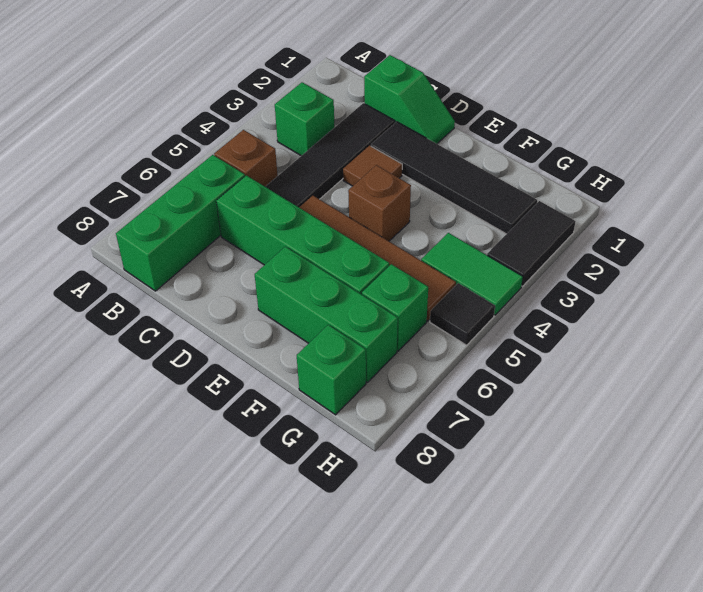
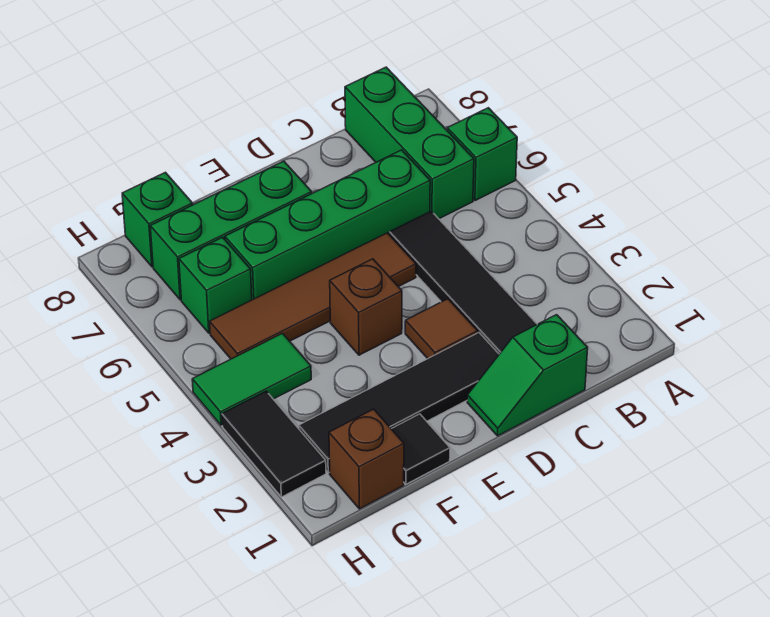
green 1x1 brick [275,82,335,156] -> green 1x1 brick moved to [447,108,517,201]
brown 1x1 brick [214,130,278,186] -> brown 1x1 brick moved to [329,409,404,509]
black 1x1 tile [430,283,495,345] -> black 1x1 tile moved to [392,414,450,484]

